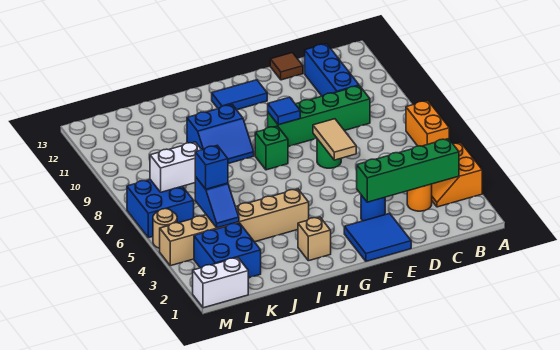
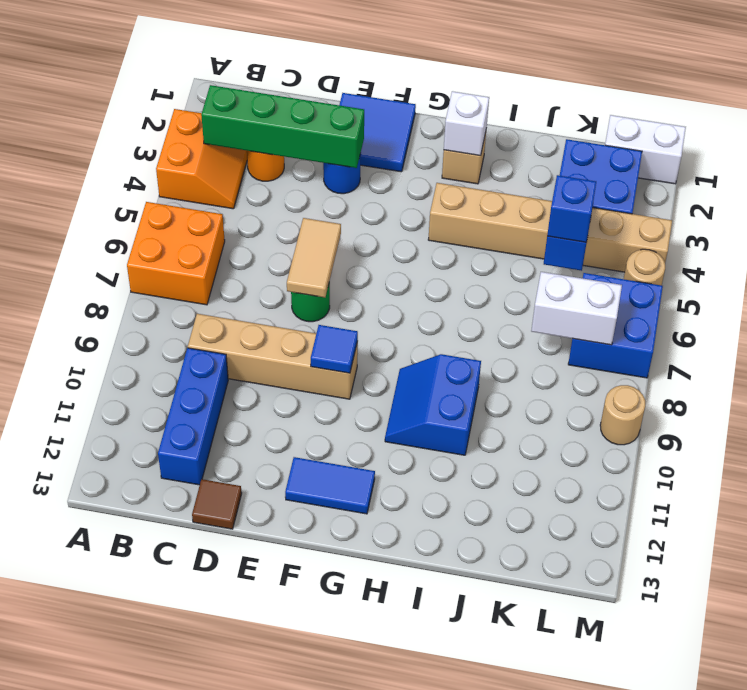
orange 1x2 brick [406,101,449,146] -> orange 2x2 brick [127,202,225,305]
green 1x4 brick [268,86,370,146] -> tan 1x4 brick [188,314,358,399]
green 1x1 brick [255,126,288,170] -> none
none -> white 1x1 brick [444,91,489,156]
blue 2x2 slope [187,105,254,164] -> blue 2x2 slope turned to [385,354,481,455]
none -> tan 1x1 round brick [600,385,645,445]

